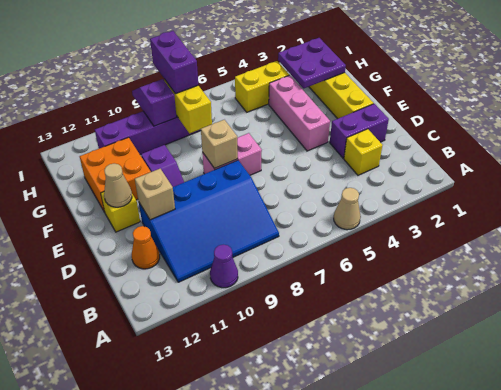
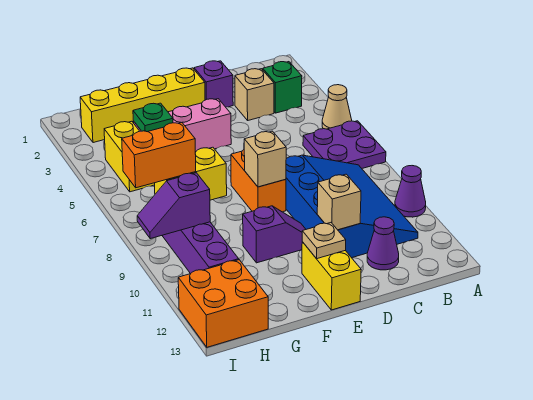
none -> green 1x1 brick [263,62,302,113]
yellow 1x1 brick [344,129,383,175] -> tan 1x1 brick [235,69,274,120]
orange 1x1 cone [132,226,160,269] -> purple 1x1 cone [367,217,399,270]
purple 1x2 brick [330,104,389,158] -> purple 1x1 brick [194,61,233,107]
pink 1x2 brick [202,133,262,175] -> orange 1x2 brick [231,150,286,212]
yellow 1x1 brick [101,192,140,232] -> yellow 1x2 brick [302,242,361,310]
tan 1x1 cone [104,163,132,207] -> tan 1x1 plate [302,223,346,259]
orange 2x2 brick [80,137,151,212] -> orange 2x2 brick moved to [178,260,268,347]
purple 2x2 plate [278,38,346,89] -> purple 2x2 plate moved to [303,121,386,168]
none -> green 1x1 plate [133,103,173,132]
purple 1x2 brick [150,31,198,94] -> orange 1x2 brick [122,123,196,188]

